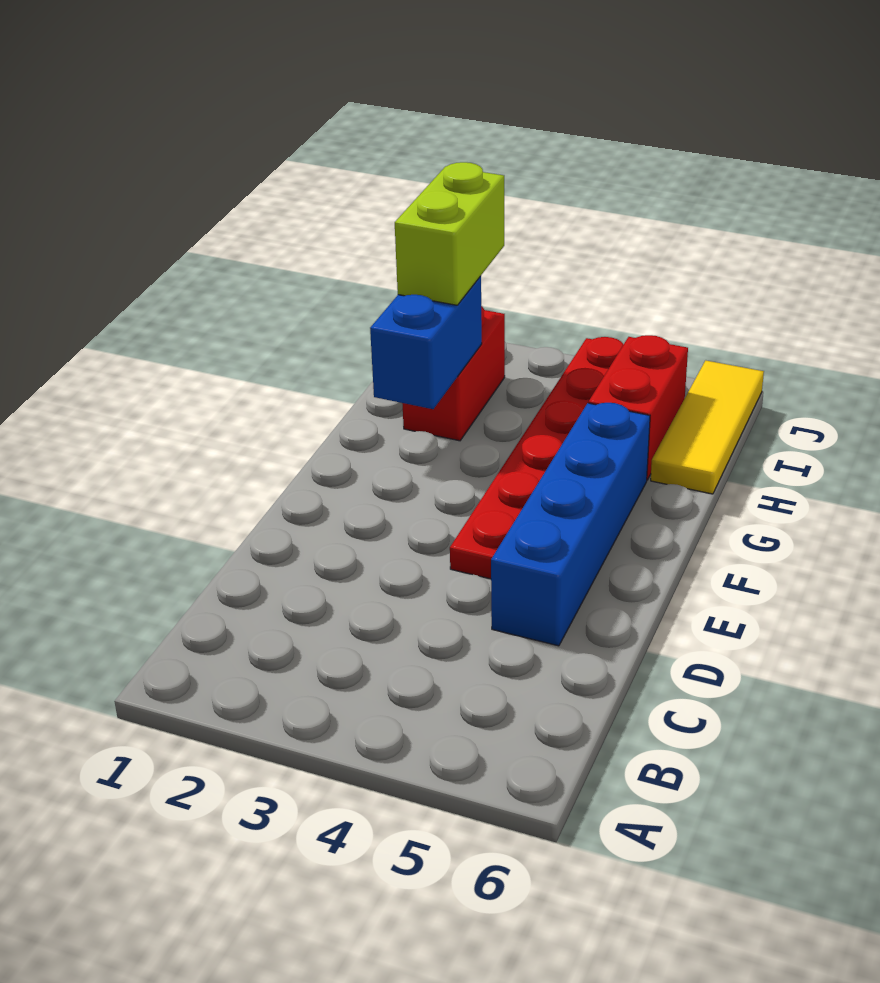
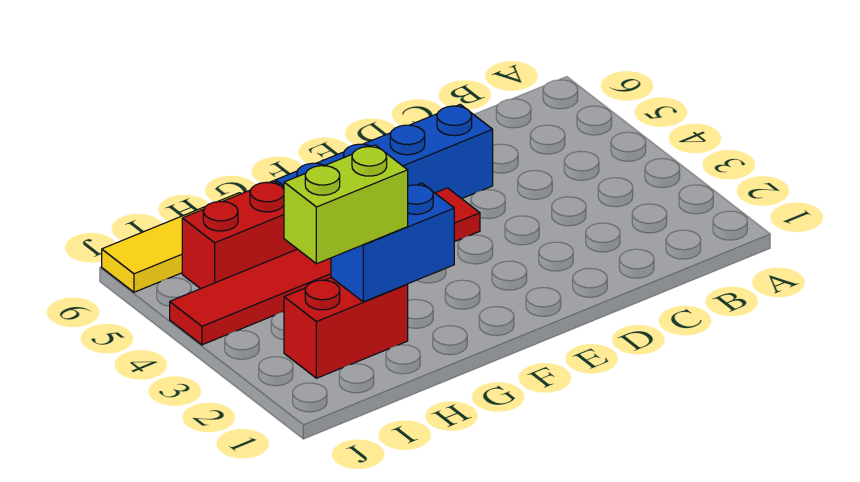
red 1x6 plate [450,337,624,579] -> red 1x6 tile [170,188,480,345]

